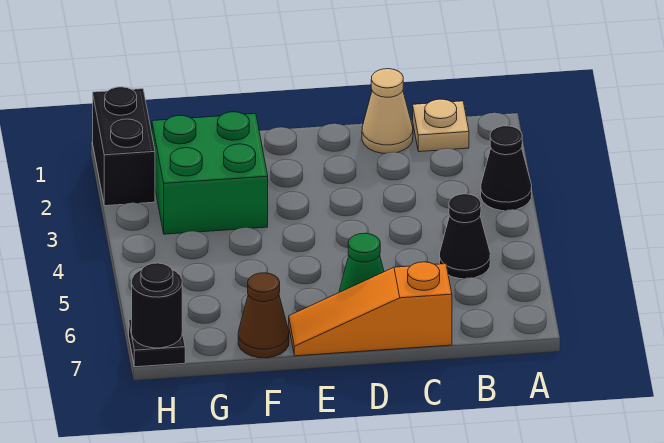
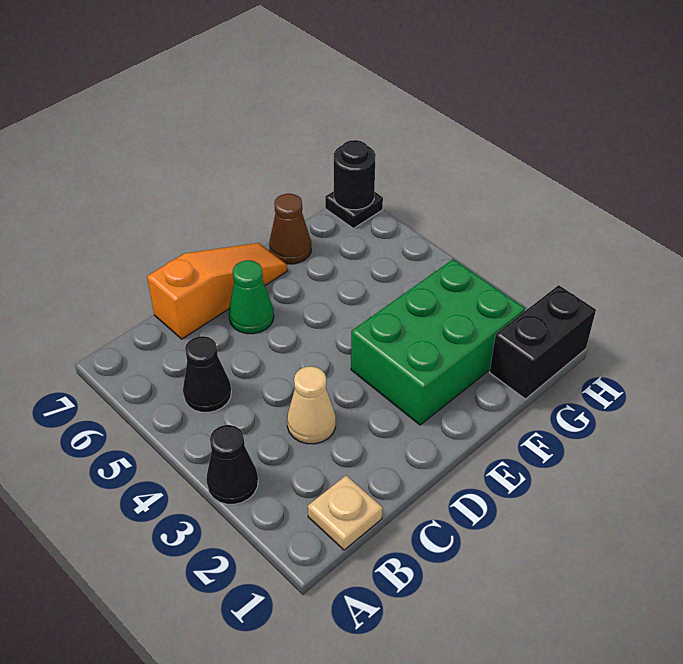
tan 1x1 cone [362,69,413,153] -> tan 1x1 cone moved to [287,366,336,444]
green 2x2 brick [152,112,268,234] -> green 2x3 brick [351,259,525,425]
black 1x2 brick [93,87,155,206] -> black 1x2 brick turned to [490,285,596,399]

